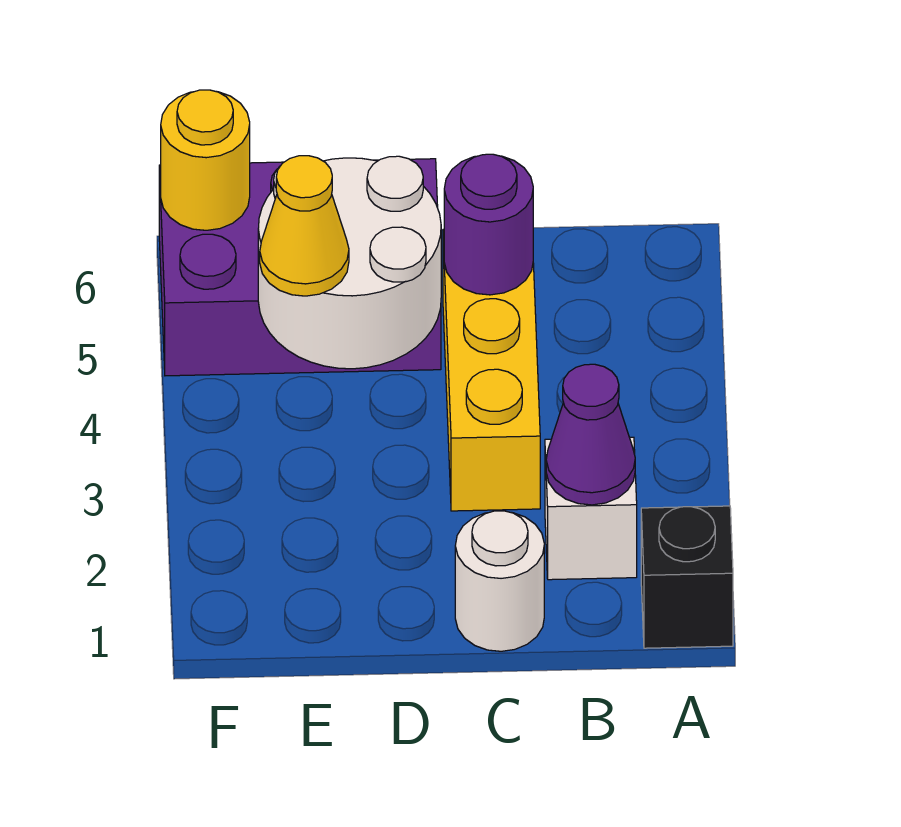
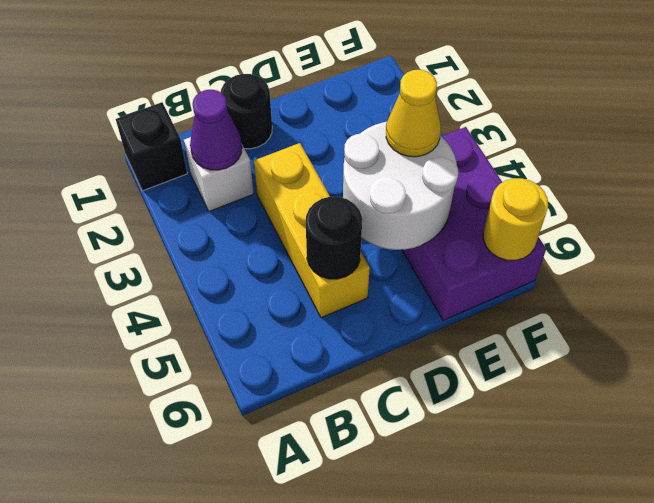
white 1x1 round brick [455,511,544,651] -> black 1x1 round brick [221,74,272,149]
purple 1x1 round brick [444,154,533,295] -> black 1x1 round brick [306,197,362,279]
purple 2x3 brick [159,159,441,376] -> purple 2x3 brick turned to [402,127,546,320]

